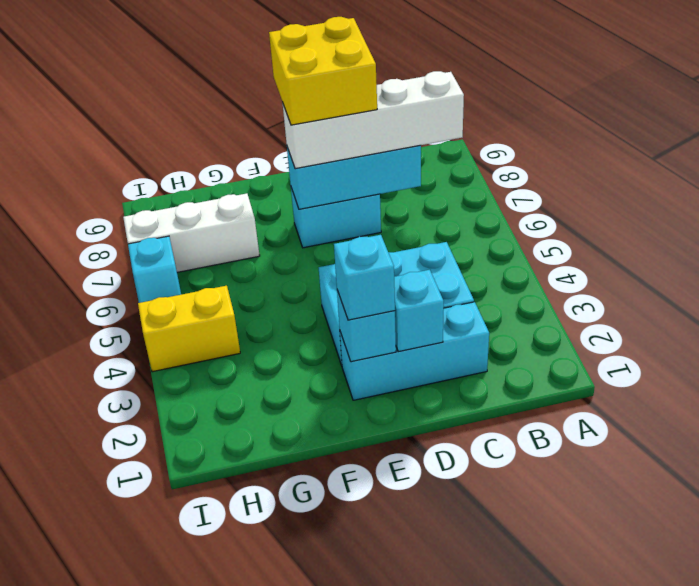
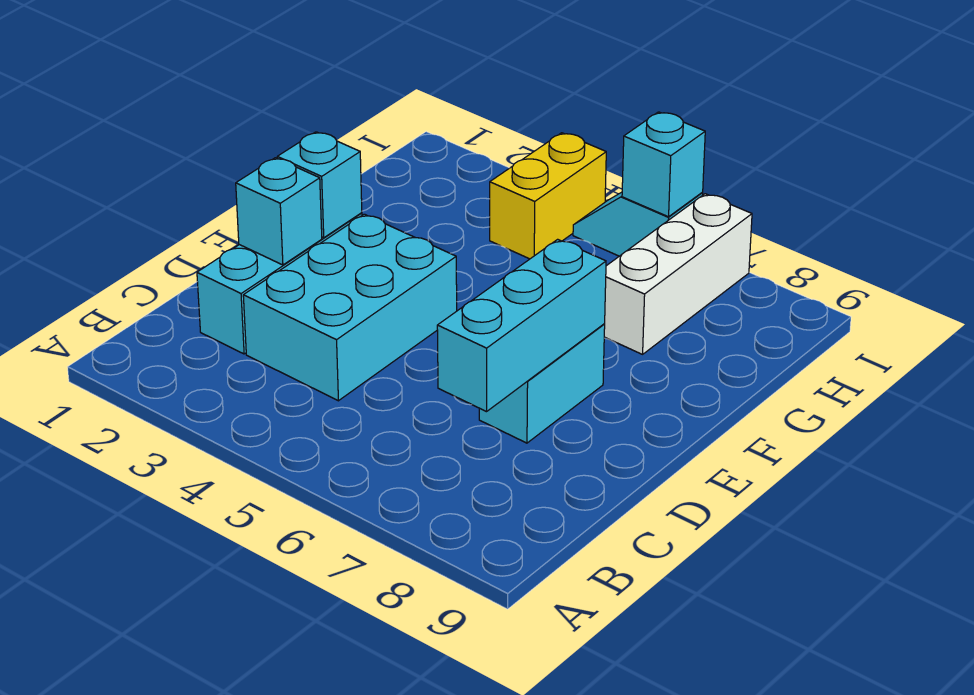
white 1x4 brick [282,71,464,169] -> none
yellow 2x2 brick [269,17,377,125] -> none
cyan 1x1 brick [334,235,395,320] -> cyan 1x1 brick moved to [622,112,705,217]

